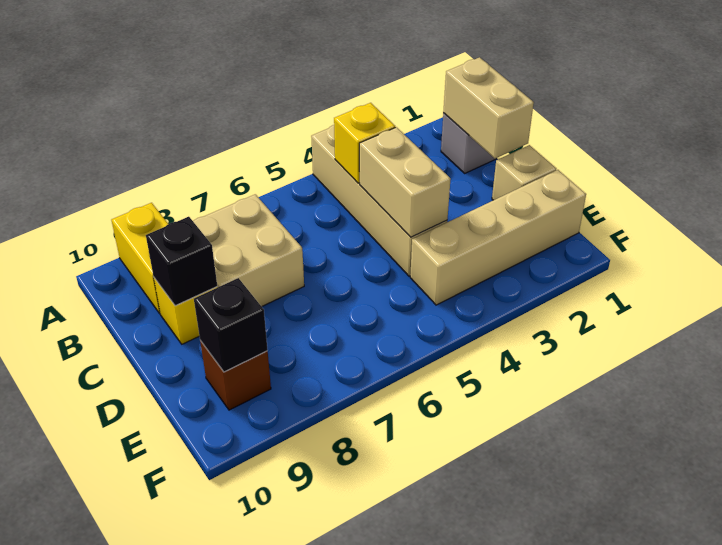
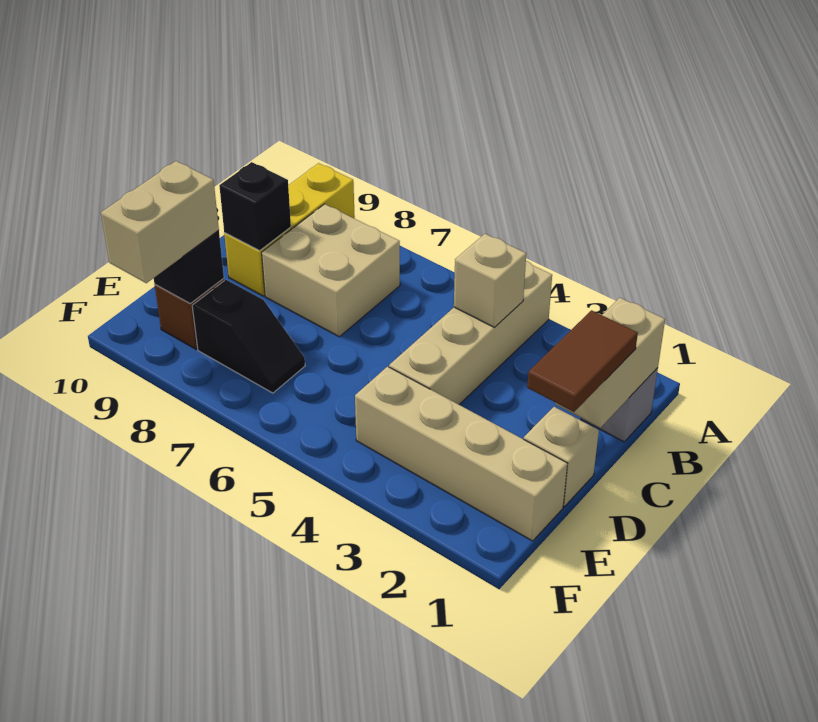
yellow 1x1 brick [334,103,395,183] -> tan 1x1 brick [454,234,526,327]
none -> brown 1x2 tile [527,310,638,412]
tan 1x2 brick [359,127,451,237] -> tan 1x2 brick moved to [101,161,219,283]
none -> black 1x2 slope [192,280,305,393]

